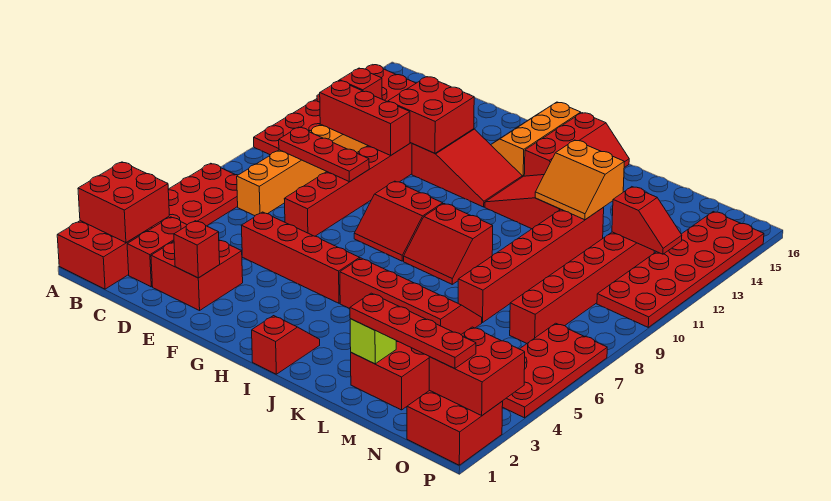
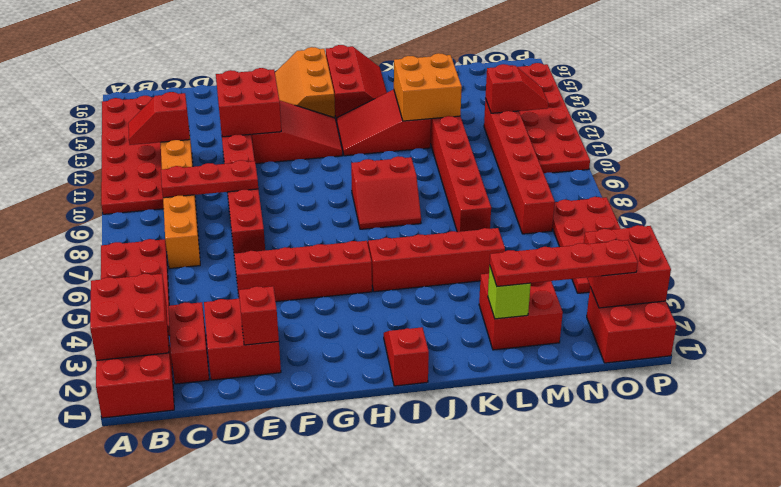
red 1x3 brick [320,81,410,156] -> none
red 2x2 slope [354,181,443,261] -> none
orange 2x2 slope [535,140,624,220] -> orange 2x2 brick [394,53,462,121]

